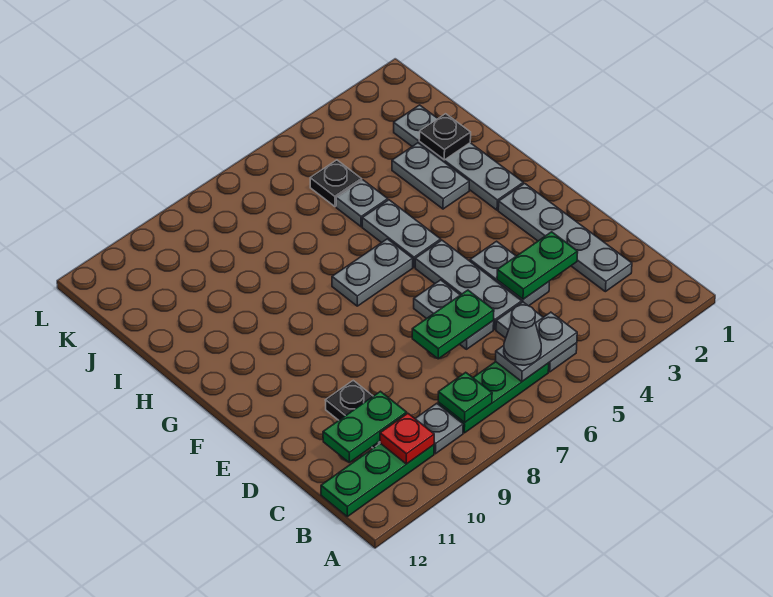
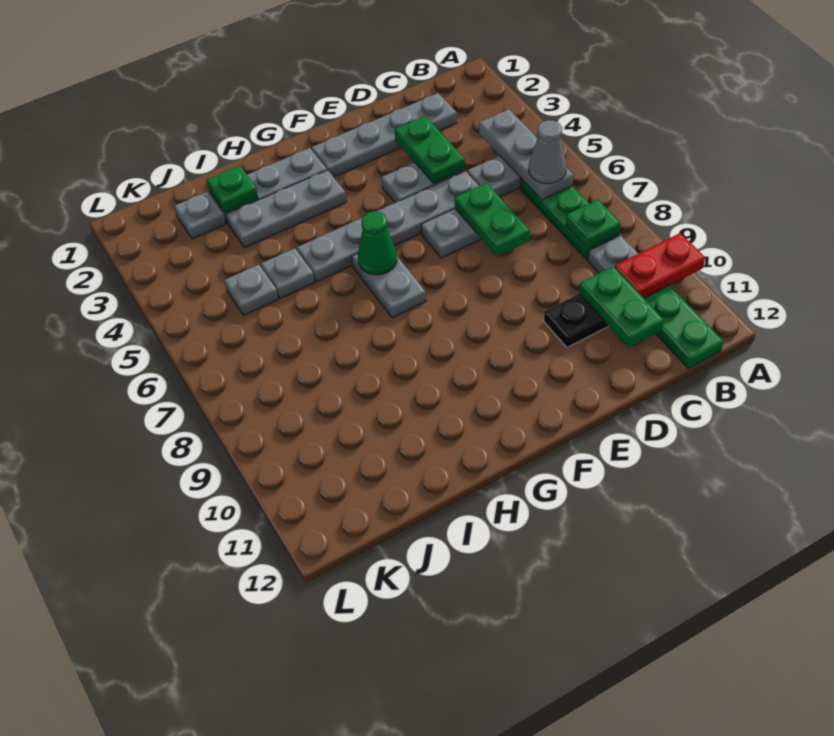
grey 1x2 plate [496,312,577,382] -> grey 1x3 plate [479,109,573,200]
red 1x1 plate [380,413,434,464] -> red 1x2 plate [615,233,705,298]
none -> green 1x1 cone [358,211,397,275]
grey 1x2 plate [392,143,469,209] -> grey 1x3 plate [226,170,346,248]
black 1x1 plate [419,114,471,160] -> green 1x1 plate [207,166,258,213]
black 1x1 plate [310,160,362,207] -> grey 1x1 plate [224,265,278,315]

